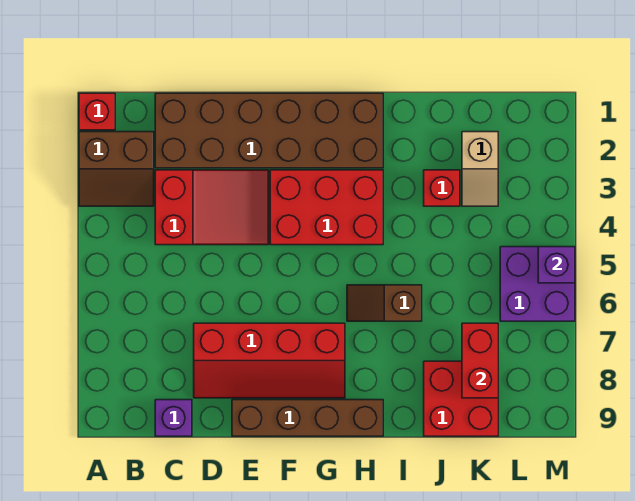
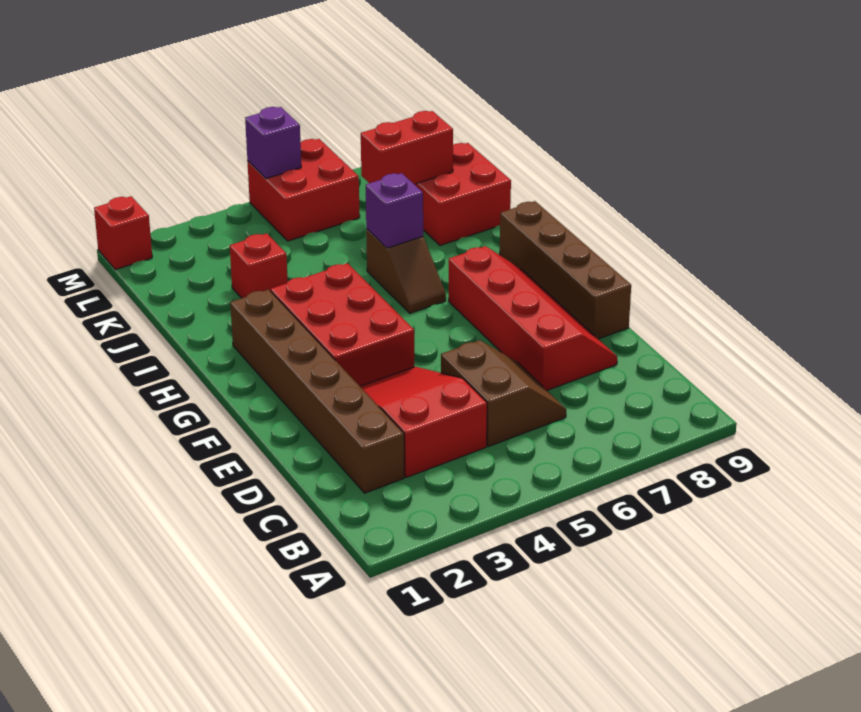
red 1x1 brick [79,93,115,130] -> red 1x1 brick moved to [94,196,152,270]
brown 2x2 slope [79,132,154,206] -> brown 2x2 slope moved to [441,340,566,446]
brown 2x6 brick [155,93,383,168] -> brown 1x6 brick [230,289,405,493]
purple 1x1 brick [155,400,192,436] -> purple 1x1 brick moved to [366,173,423,248]
tan 1x2 slope [462,132,498,206] -> none
purple 2x2 brick [500,247,575,321] -> red 2x2 brick [247,139,360,241]

